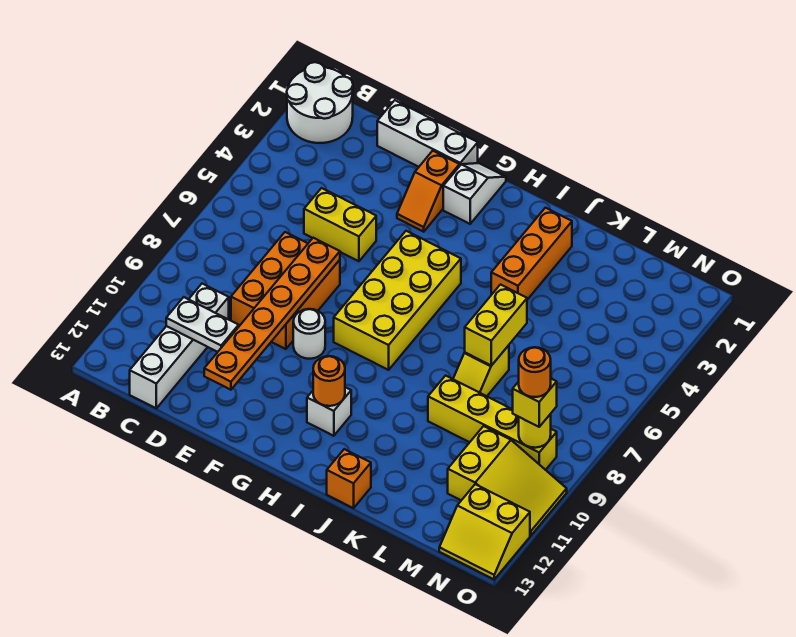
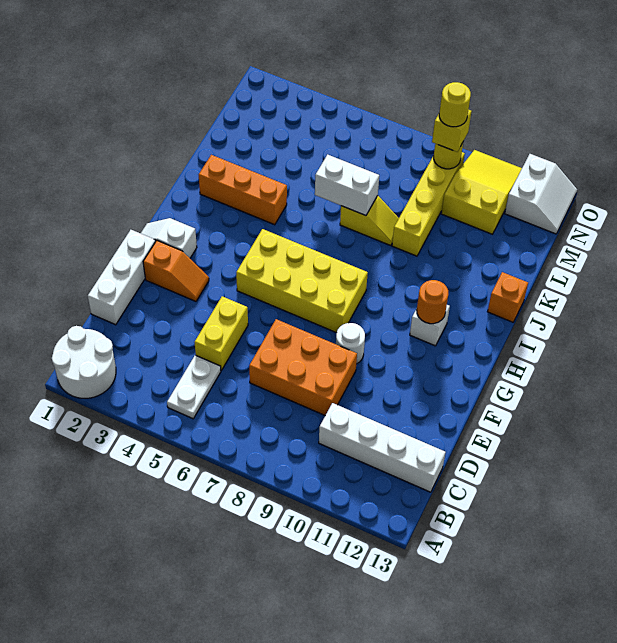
white 1x2 plate [166,297,239,352] -> white 1x2 plate moved to [167,355,221,419]
orange 1x6 plate [204,238,340,390] -> none
yellow 1x2 brick [465,285,527,366] -> white 1x2 brick [315,155,379,216]
orange 1x1 round brick [519,347,551,397] -> yellow 1x1 round brick [439,82,471,127]
yellow 2x2 slope [439,484,530,579] -> white 2x2 slope [505,154,577,234]

